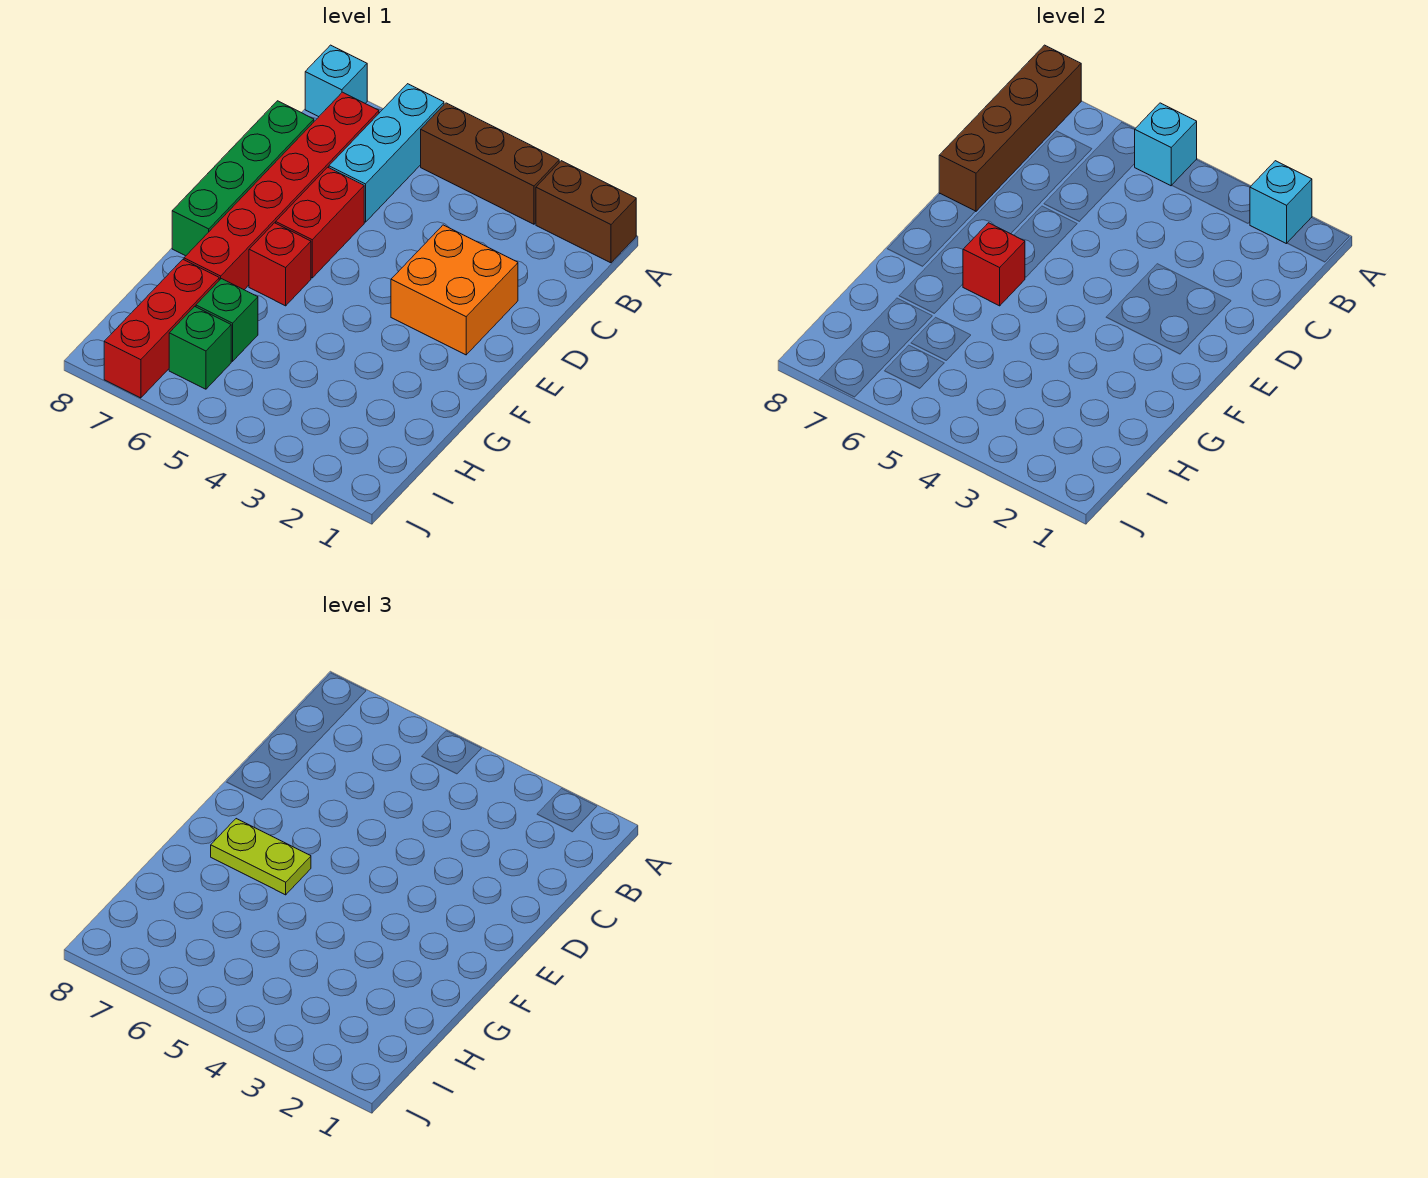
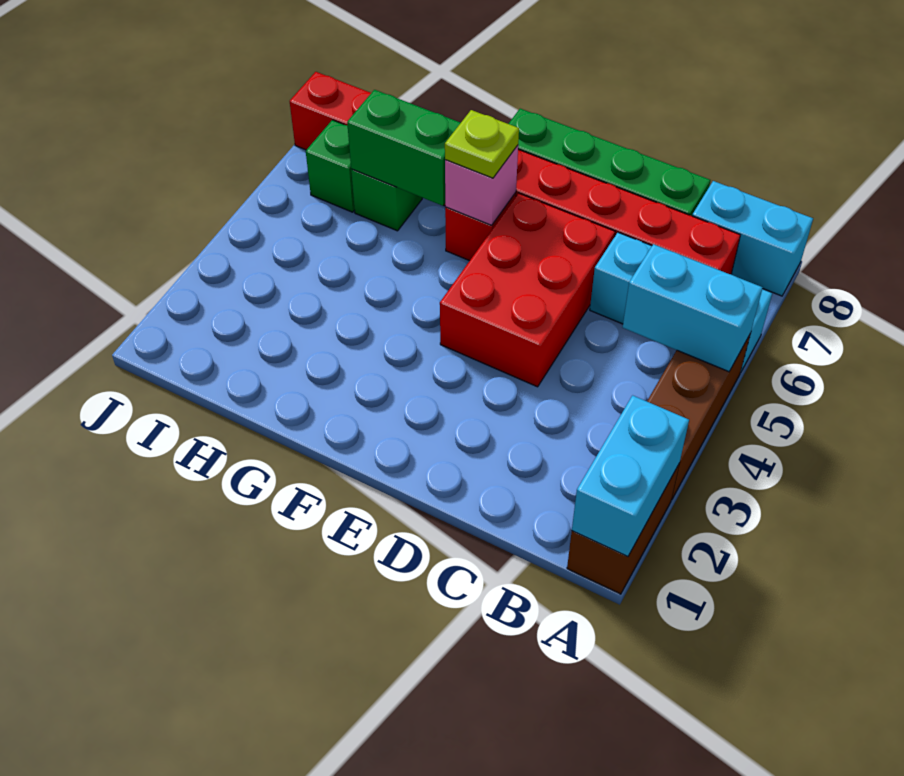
cyan 1x1 brick [1250,161,1312,244] -> cyan 1x2 brick [572,395,689,556]
cyan 1x1 brick [1135,103,1197,186] -> cyan 1x2 brick [623,244,763,372]
cyan 1x1 brick [305,45,367,117] -> cyan 1x2 brick [692,181,813,296]
brown 1x4 brick [939,45,1081,211] -> none
orange 2x2 brick [391,225,518,355] -> none
red 1x2 brick [276,167,364,278] -> red 2x3 brick [440,193,615,387]
red 1x1 brick [963,223,1025,306] -> pink 1x1 brick [445,145,518,225]
lime 1x2 plate [211,819,311,895] -> lime 1x1 plate [445,110,519,178]
none -> green 1x2 brick [347,90,460,206]

